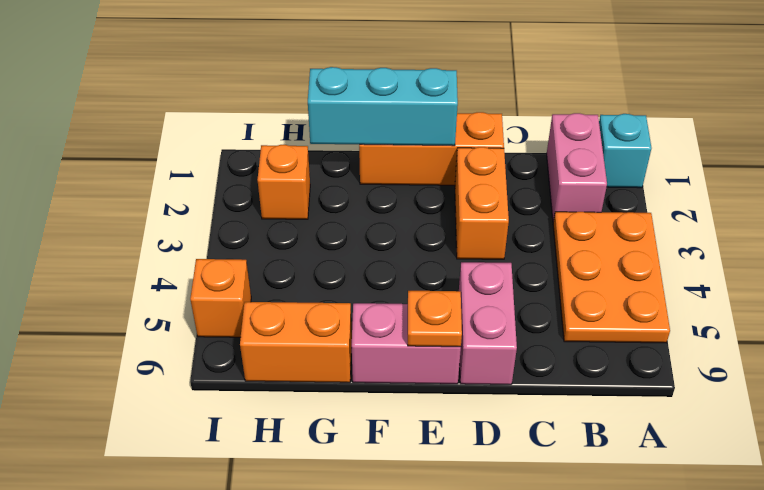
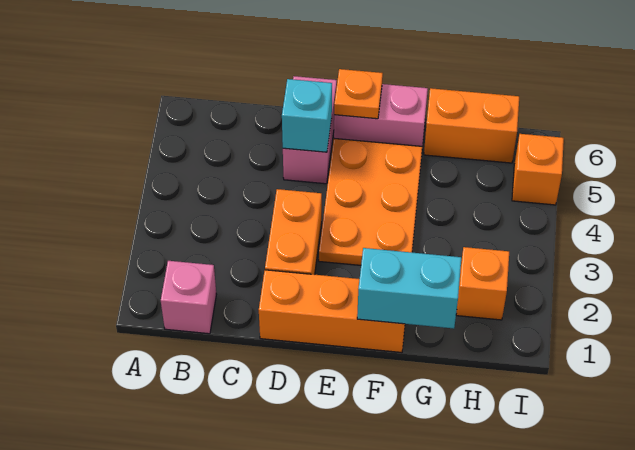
cyan 1x1 brick [599,114,651,188] -> cyan 1x1 brick moved to [282,79,332,152]
orange 2x3 plate [553,212,670,343] -> orange 2x3 plate moved to [319,138,422,265]
pink 1x2 brick [547,113,607,222] -> pink 1x1 brick [161,261,216,334]
cyan 1x3 brick [308,67,458,146] -> cyan 1x2 brick [357,248,461,329]

